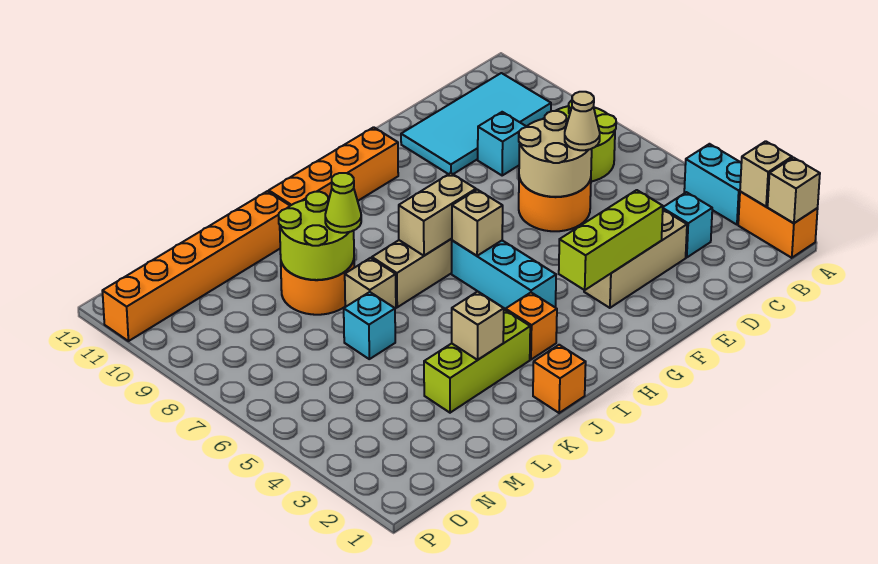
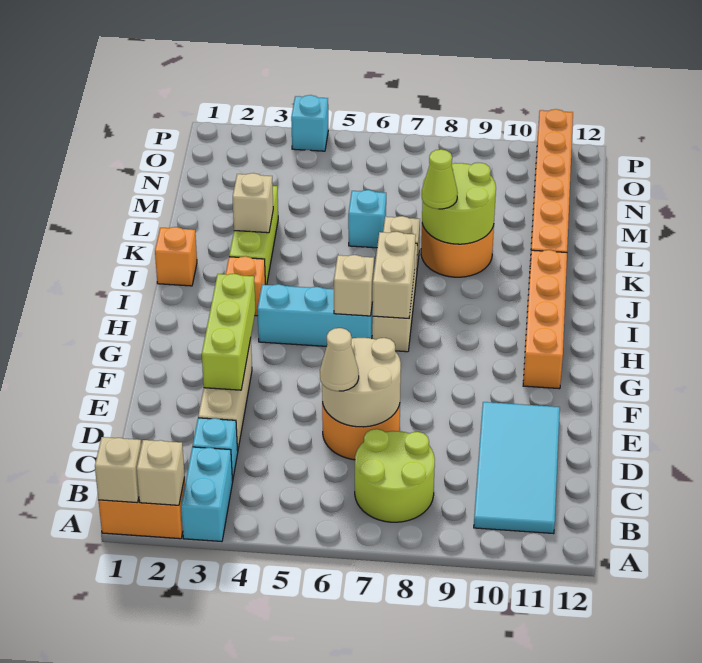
cyan 1x2 brick [684,144,741,225] -> cyan 1x2 brick turned to [181,447,233,541]
cyan 1x1 brick [478,112,526,175] -> cyan 1x1 brick moved to [291,95,328,151]

